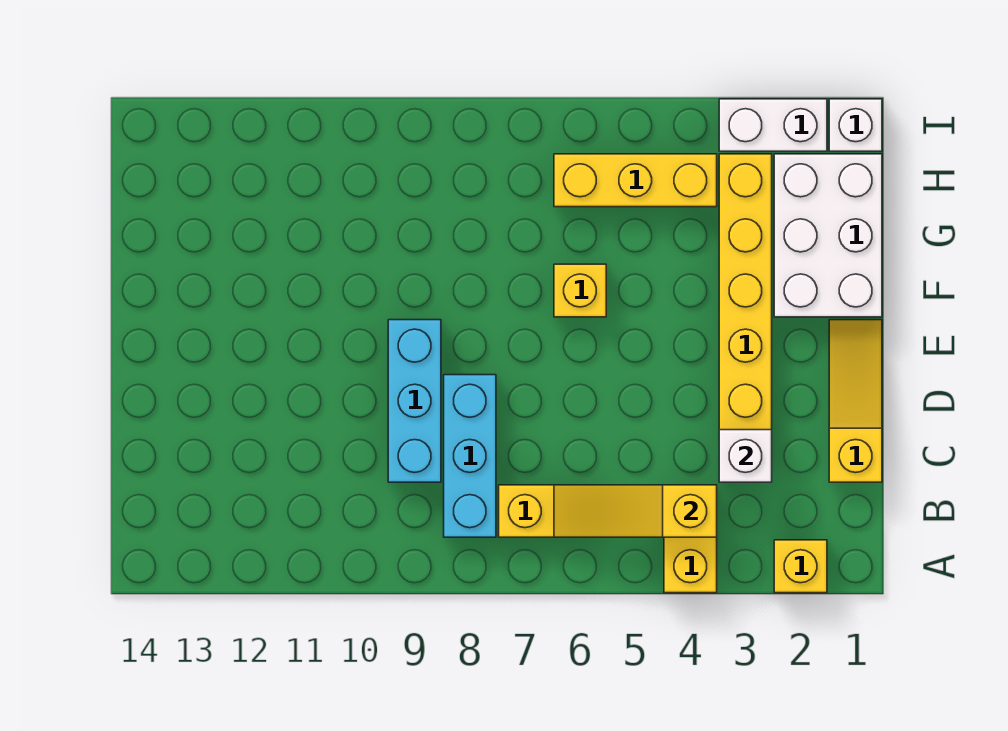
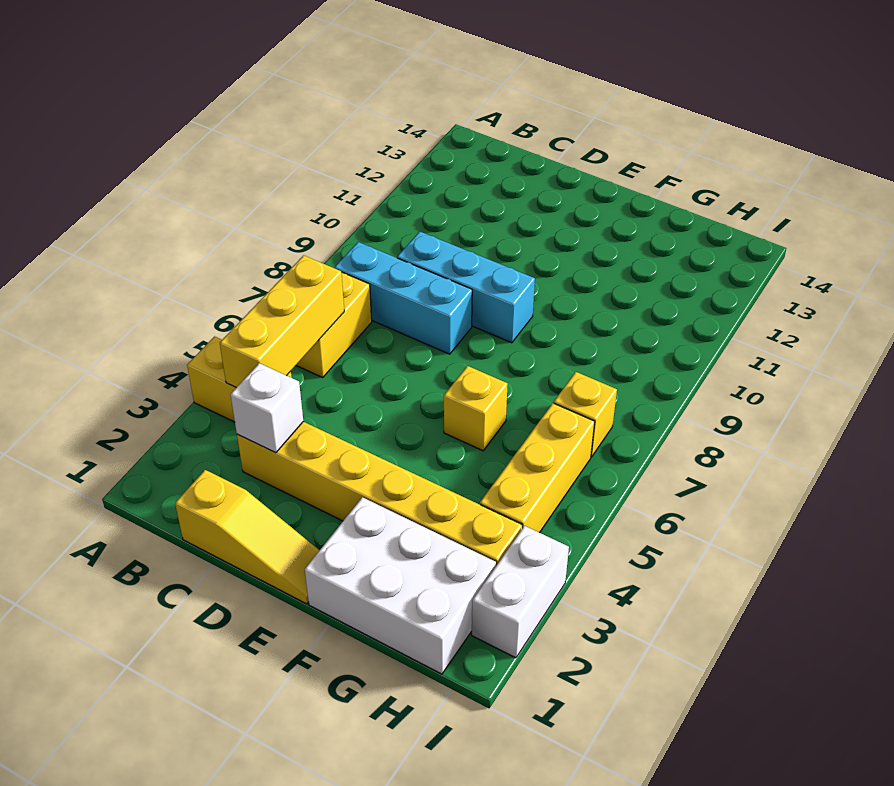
yellow 1x1 brick [774,540,827,593] -> yellow 1x1 brick moved to [554,372,617,457]
yellow 1x3 slope [554,485,717,537] -> yellow 1x3 brick [220,255,344,388]
white 1x1 brick [829,99,882,151] -> none

